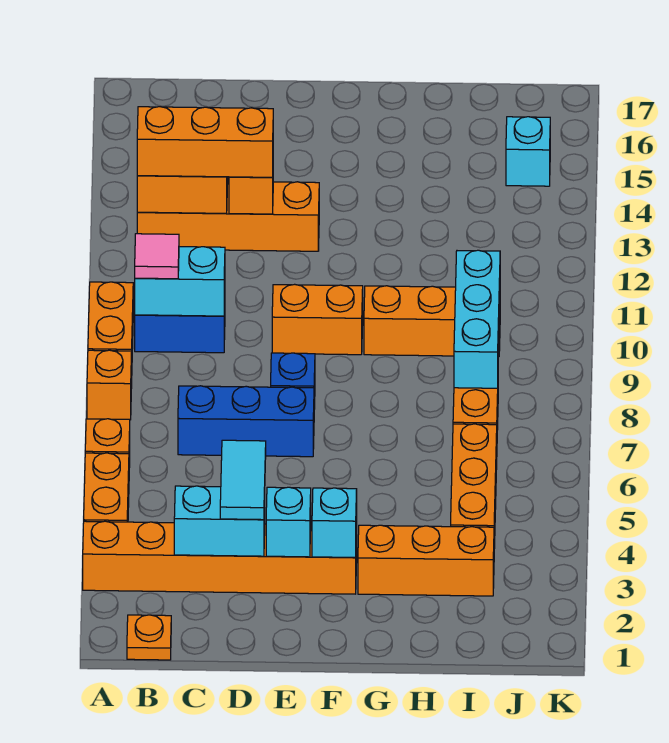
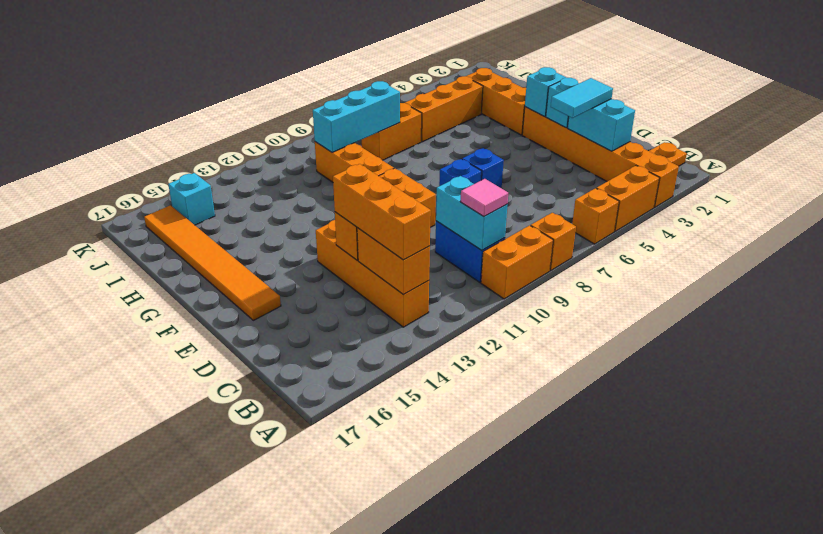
blue 1x3 brick [178,386,314,457] -> blue 1x1 brick [462,149,504,188]
none -> orange 1x6 tile [144,205,281,320]

